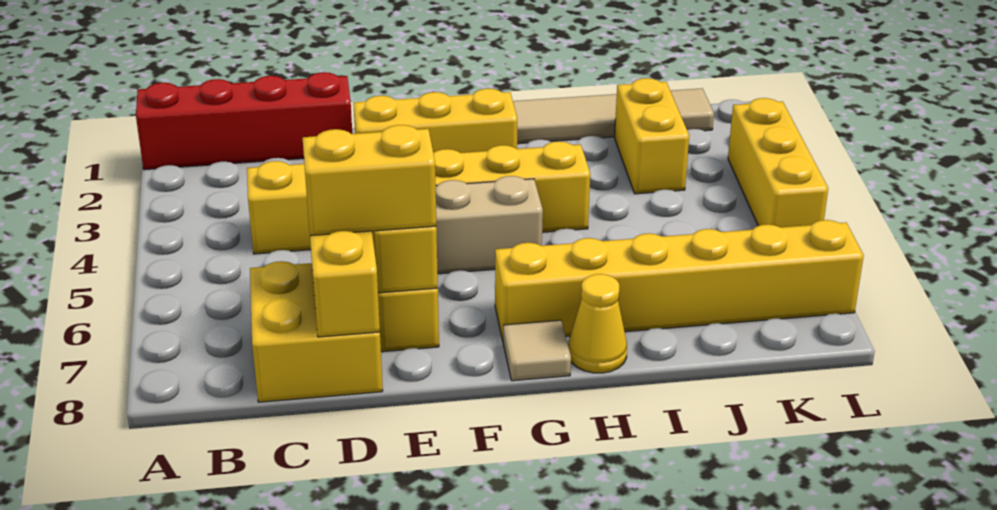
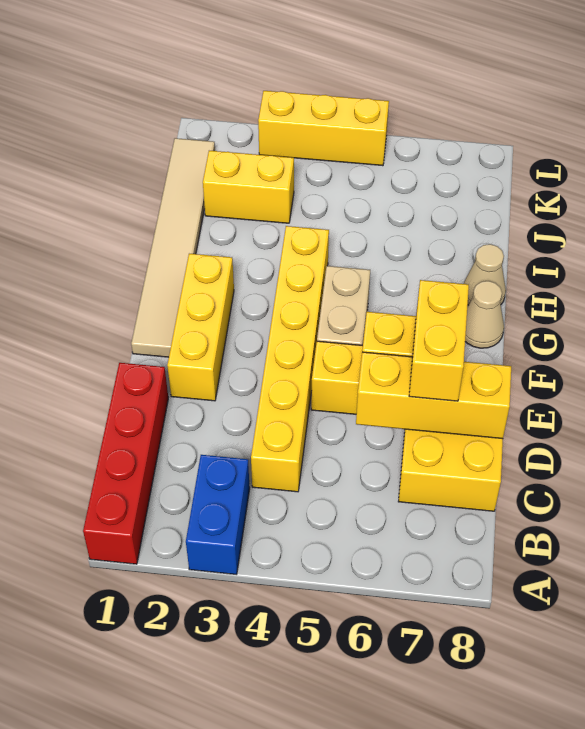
none -> blue 1x2 brick [186,455,250,574]
yellow 1x6 brick [495,220,864,340] -> none
tan 1x1 tile [503,320,571,381] -> tan 1x1 cone [465,281,504,348]
yellow 1x1 cone [568,274,627,373] -> tan 1x1 cone [464,244,506,305]

